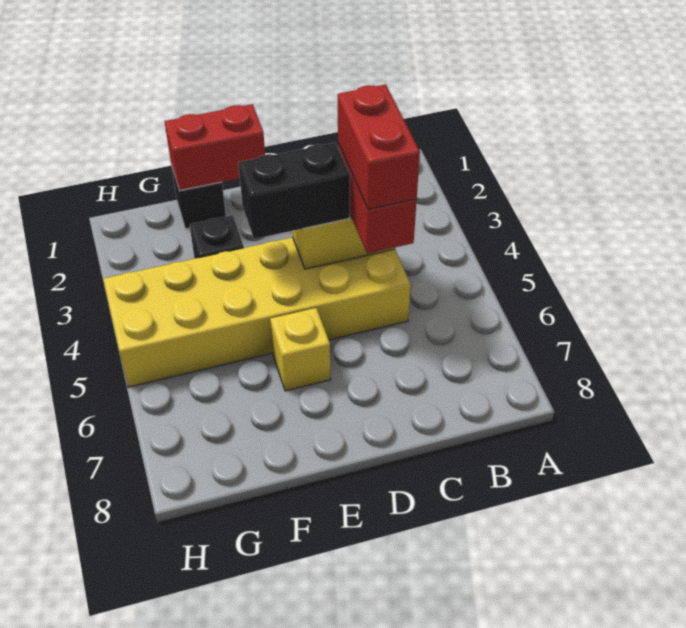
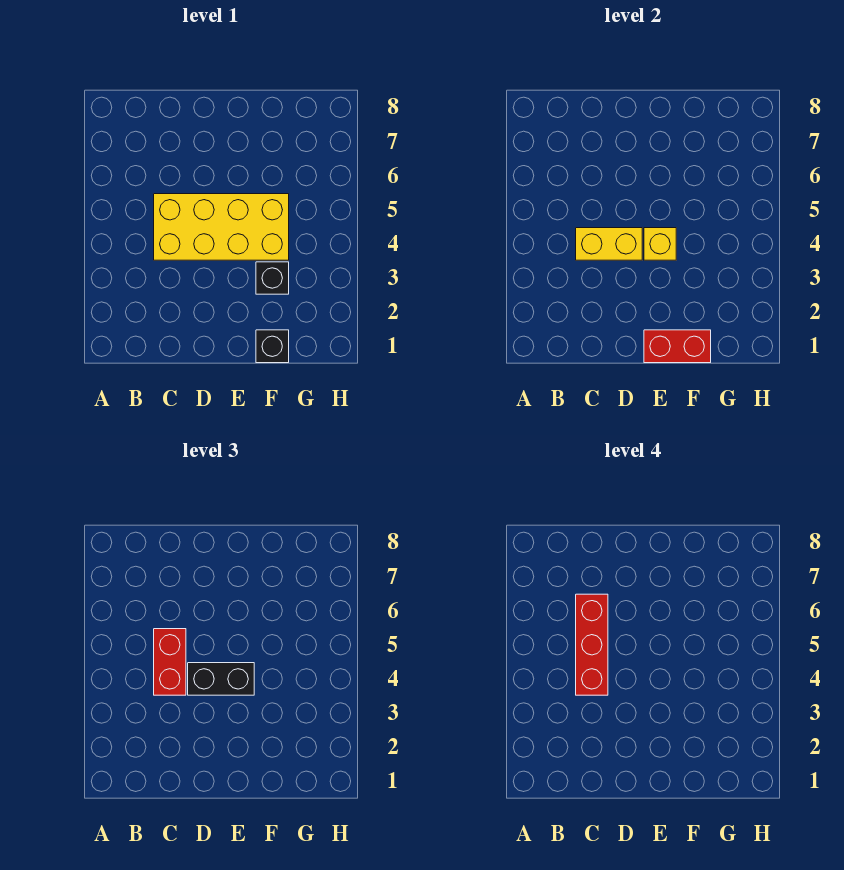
yellow 2x6 brick [103,237,411,387] -> yellow 2x4 brick [154,194,289,260]
red 1x2 brick [338,84,420,209] -> red 1x3 brick [576,594,608,695]
yellow 1x1 brick [270,308,331,391] -> yellow 1x1 brick moved to [644,228,676,260]

